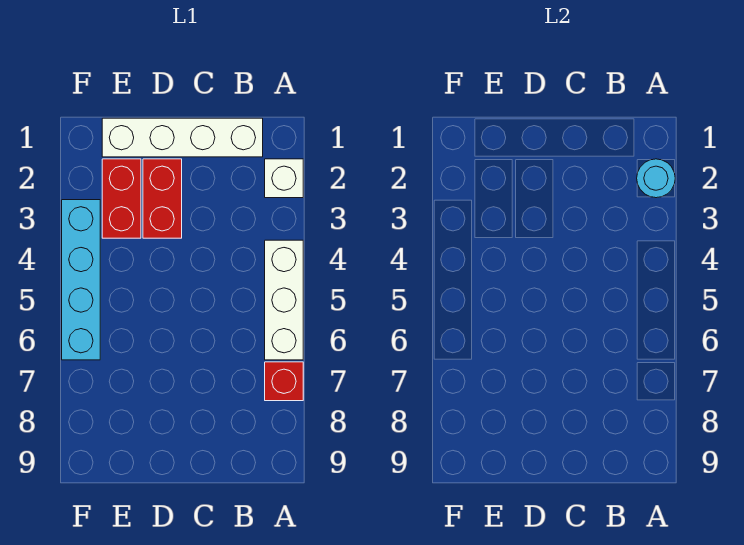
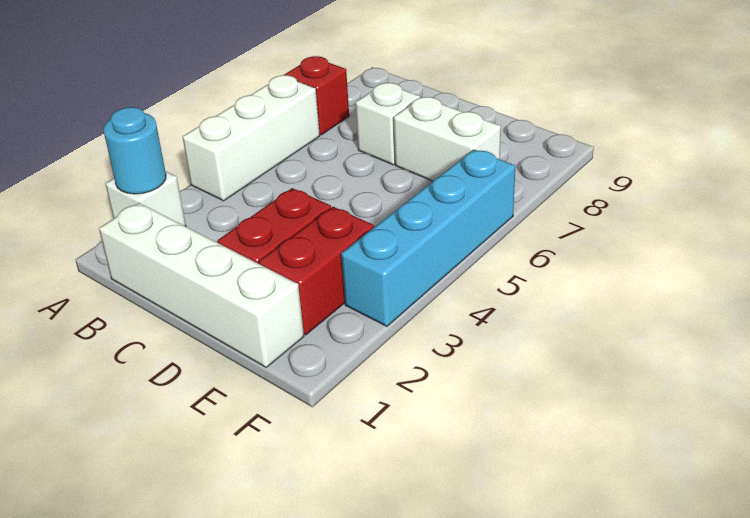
none -> white 1x1 brick [355,83,420,165]
none -> white 1x2 brick [394,97,501,181]

